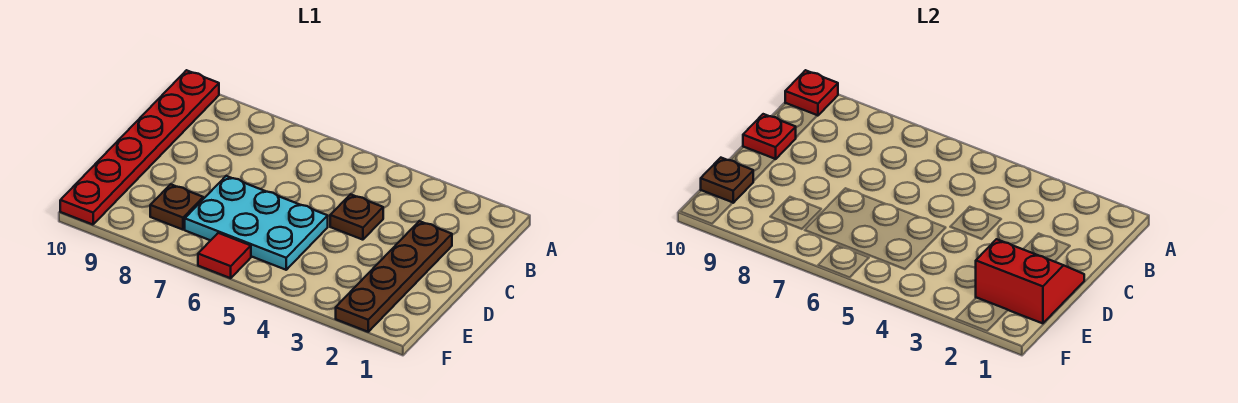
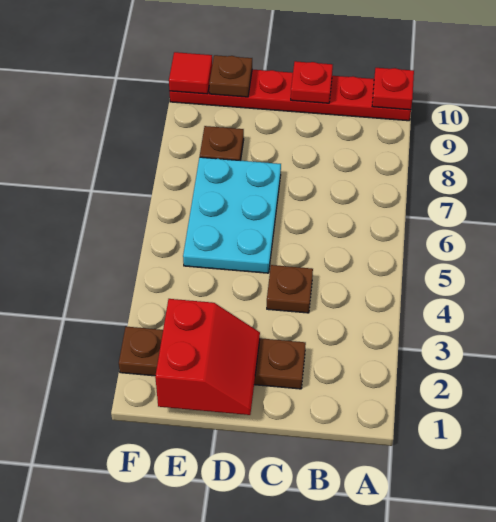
red 1x1 tile [198,233,251,278] -> red 1x1 tile moved to [169,52,212,94]

